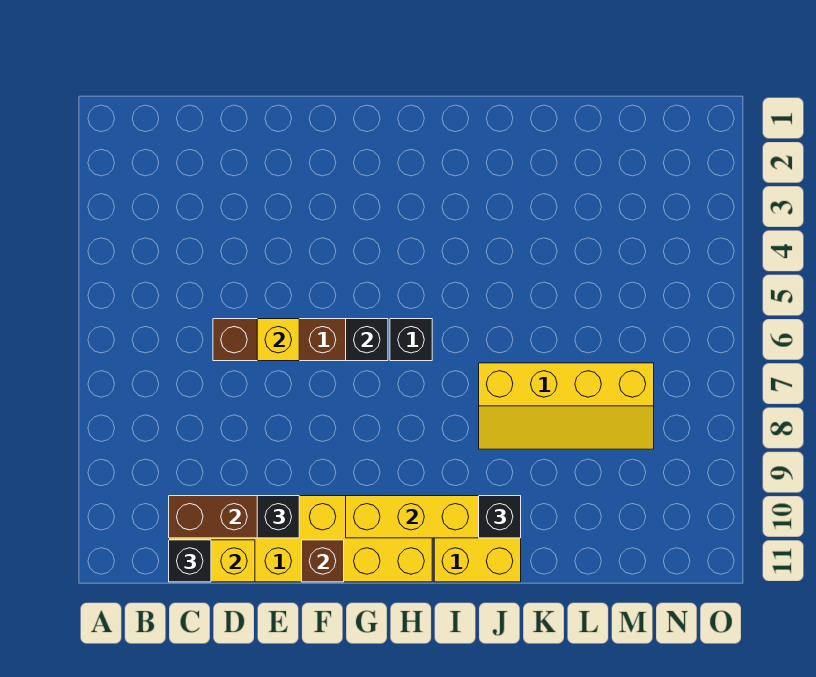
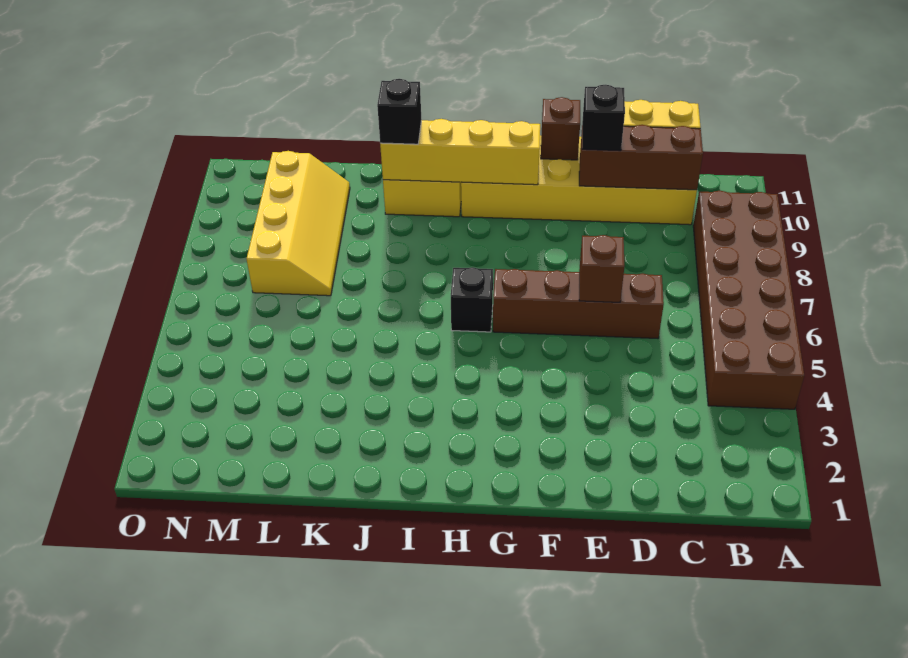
none -> brown 2x6 brick [693,191,804,409]
black 1x1 brick [169,540,211,582] -> none
yellow 1x1 brick [257,319,299,361] -> brown 1x1 brick [579,235,625,302]
black 1x1 brick [346,319,388,361] -> none
yellow 2x4 slope [479,363,654,449] -> yellow 2x4 slope turned to [247,151,350,296]

